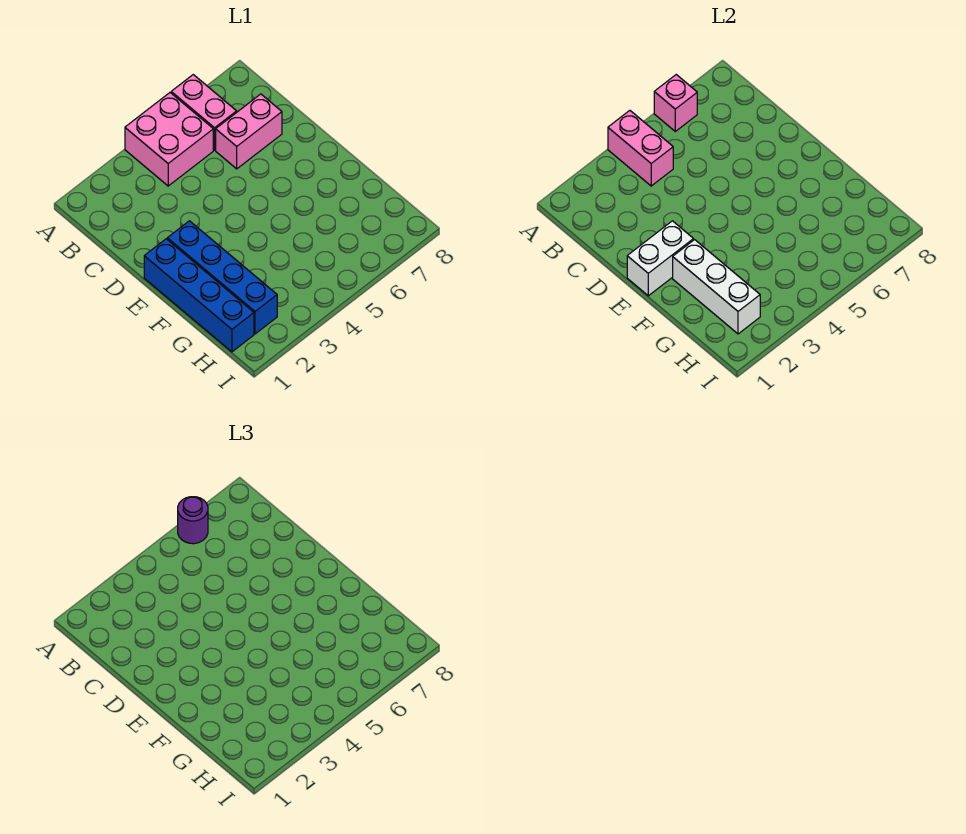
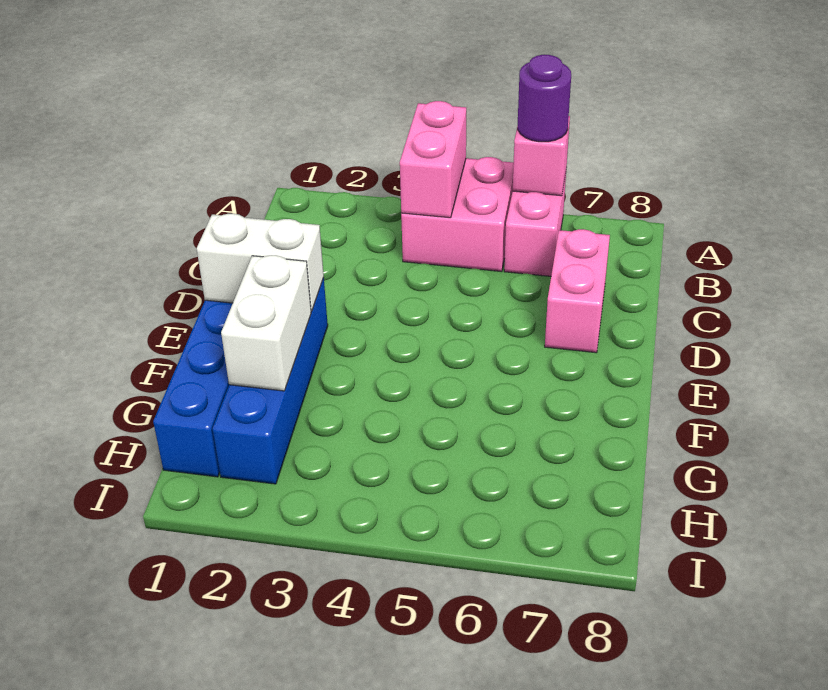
pink 1x2 brick [216,94,282,169] -> pink 1x2 brick turned to [545,229,610,353]
white 1x3 brick [673,240,760,334] -> white 1x2 brick [221,255,311,391]

